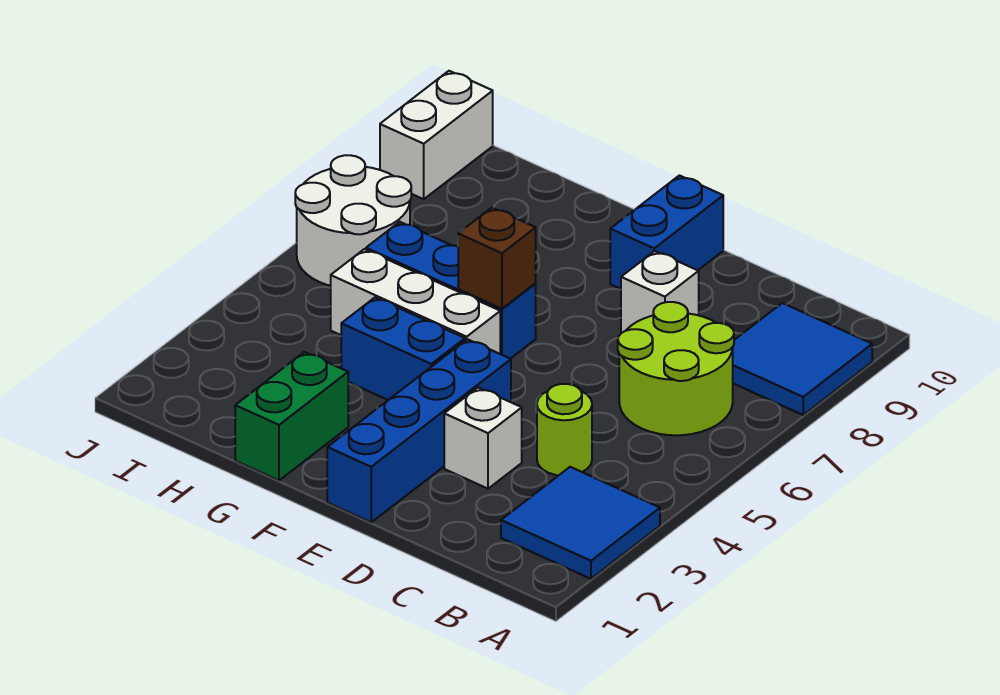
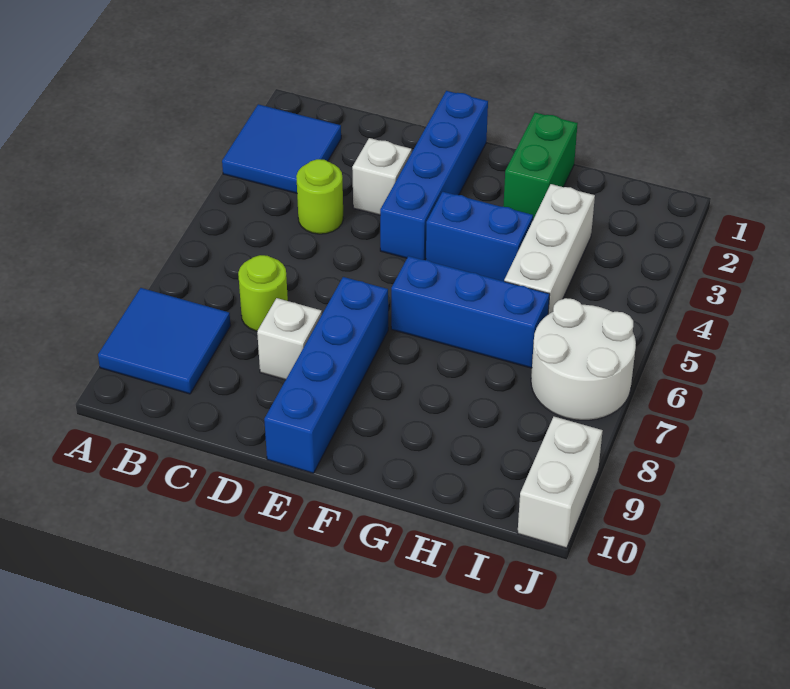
lime 2x2 round brick [618,302,734,435] -> lime 1x1 round brick [238,255,288,331]
blue 1x2 brick [610,176,723,289] -> blue 1x4 brick [264,277,388,473]
white 1x3 brick [331,249,500,354] -> white 1x3 brick turned to [504,184,595,314]
brown 1x1 brick [458,208,536,309] -> none

